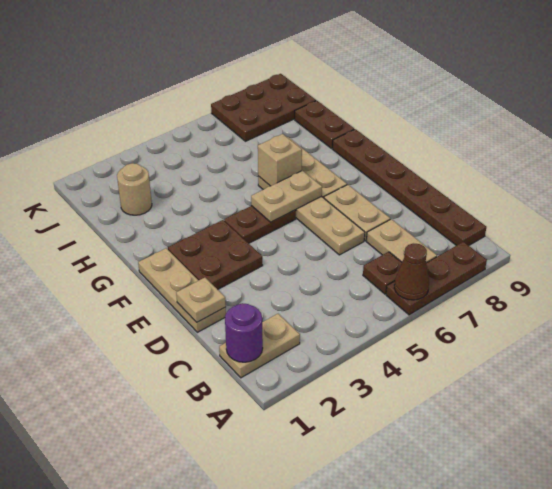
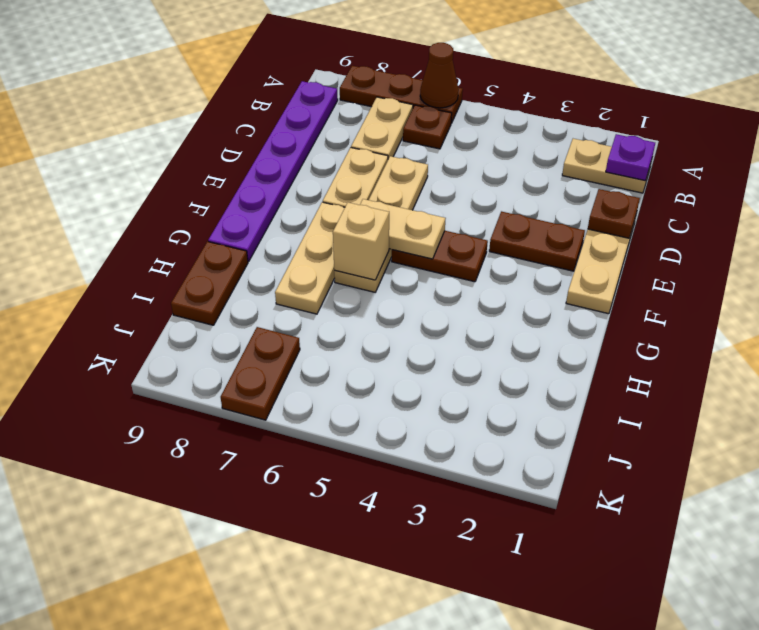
purple 1x1 round brick [225,303,263,362] -> purple 1x1 plate [606,134,655,181]
brown 1x6 plate [332,129,486,246] -> purple 1x6 plate [208,81,338,261]
tan 1x1 plate [176,278,226,322] -> brown 1x1 plate [588,189,640,238]
brown 2x2 plate [168,220,263,289] -> brown 1x2 plate [489,211,585,271]
tan 1x1 round brick [117,163,152,215] -> none
brown 2x3 plate [211,74,316,141] -> brown 1x2 plate [221,327,300,420]

